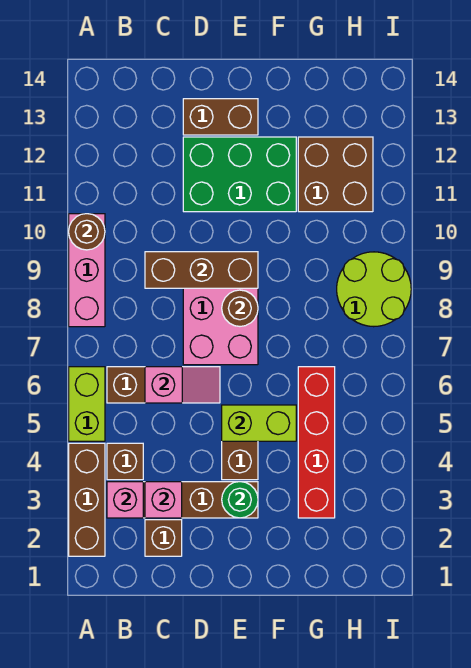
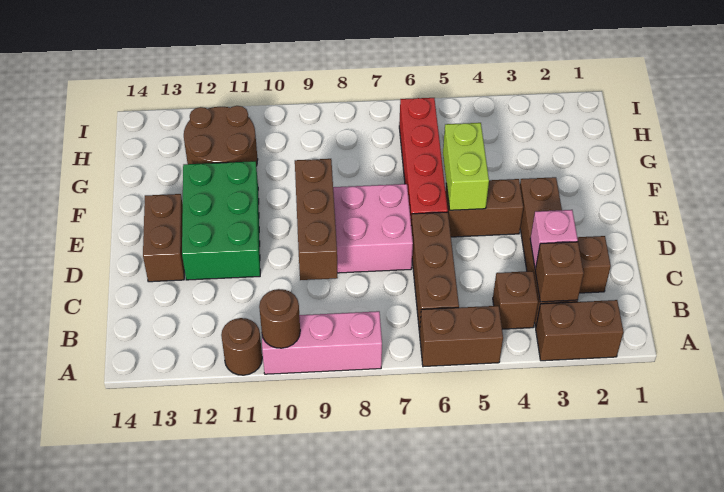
brown 1x3 brick [69,443,105,556] -> brown 1x2 brick [536,300,624,361]
lime 1x2 brick [69,367,105,441] -> brown 1x2 brick [419,306,503,367]
pink 1x1 brick [107,482,143,518] -> brown 1x1 brick [535,242,584,302]
pink 1x2 slope [145,367,220,403] -> none
green 1x1 round brick [222,482,258,518] -> none
brown 1x1 round brick [222,290,258,326] -> brown 1x1 round brick moved to [221,318,262,375]
red 1x4 brick [298,367,335,518] -> red 1x4 brick turned to [399,98,448,219]
brown 2x2 brick [298,137,373,212] -> brown 2x2 round brick [184,106,258,166]
lime 2x2 round brick [337,252,411,327] -> none

